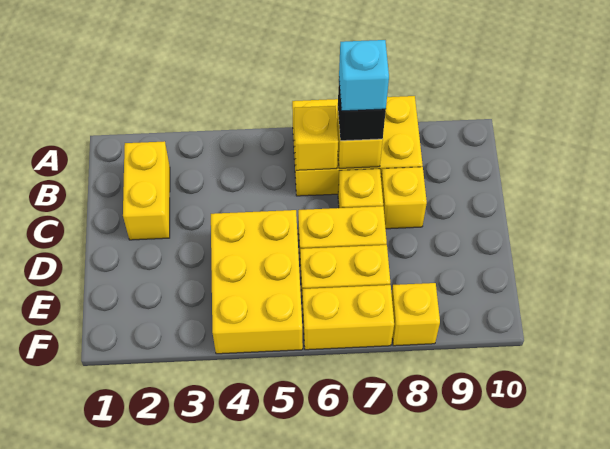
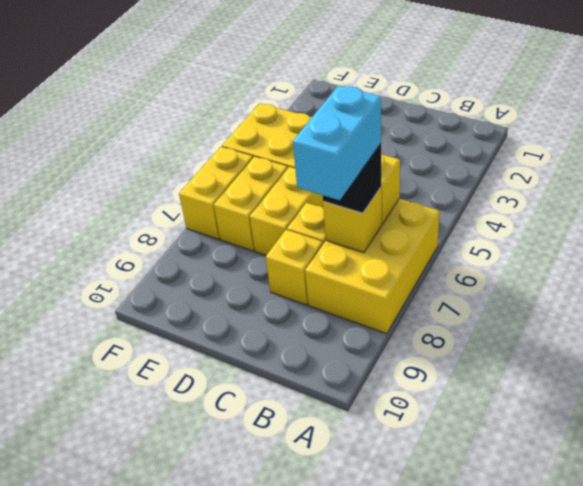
yellow 1x2 brick [123,141,170,240] -> none
cyan 1x1 brick [339,40,389,111] -> cyan 1x2 brick [293,86,381,200]
yellow 1x1 brick [392,283,440,346] -> none

